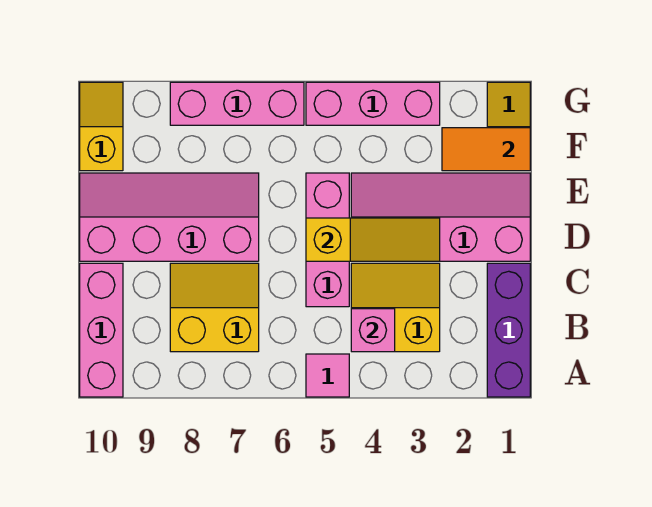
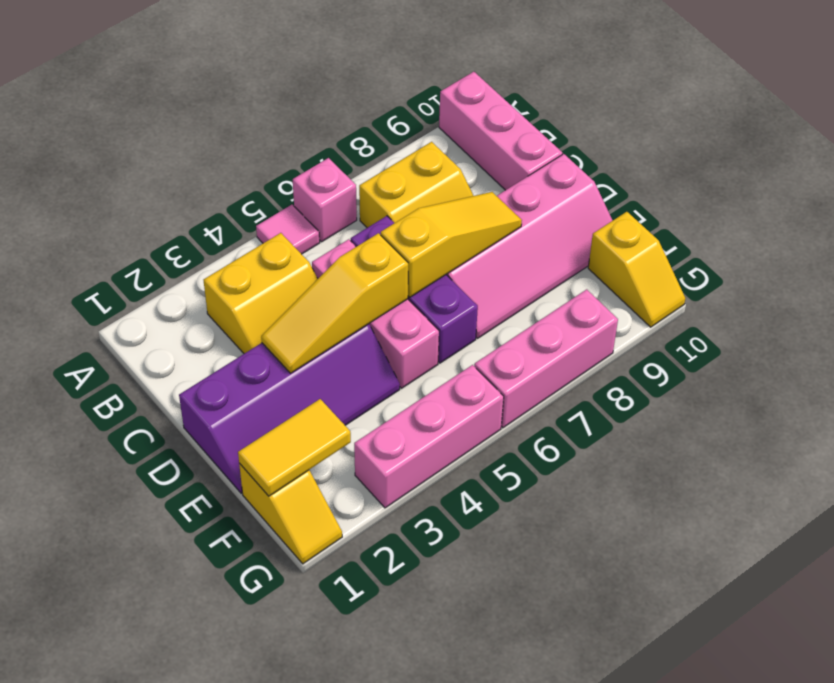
purple 1x3 brick [487,263,530,397] -> purple 1x3 brick moved to [351,216,478,363]
pink 1x1 brick [351,309,395,352] -> pink 1x1 brick moved to [293,158,357,242]
pink 2x4 slope [351,173,530,261] -> purple 2x4 slope [179,324,400,493]
none -> yellow 1x3 slope [381,192,522,297]
orange 1x2 tile [442,128,530,171] -> yellow 1x2 tile [238,399,351,496]

